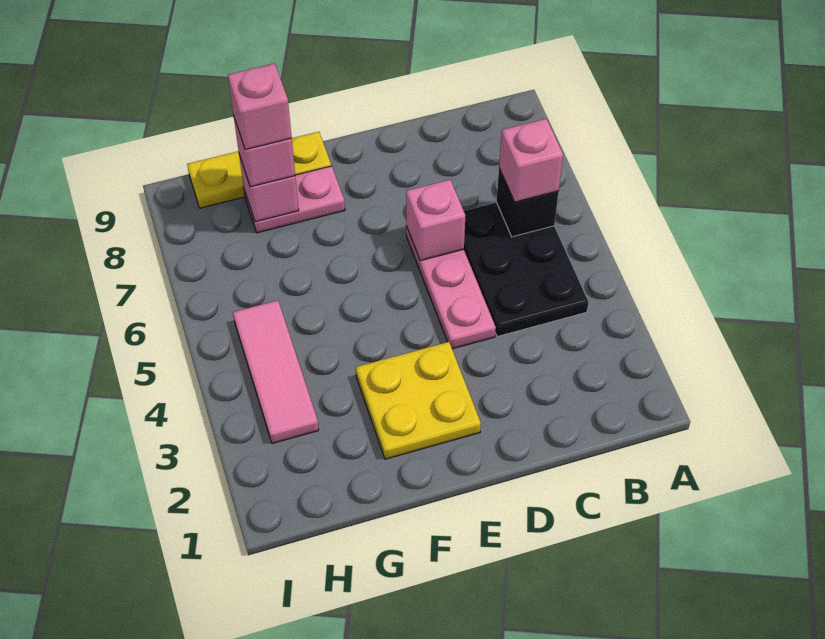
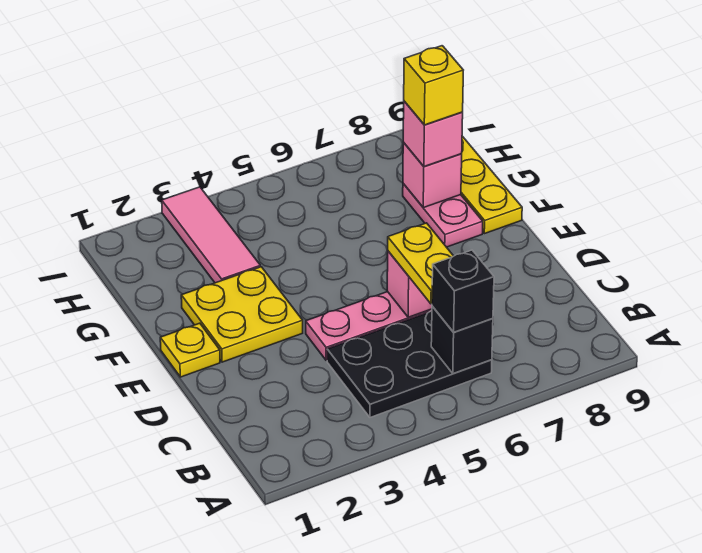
pink 1x1 brick [499,119,563,202] -> black 1x1 brick [432,250,494,332]
none -> yellow 1x2 plate [388,223,453,304]
none -> yellow 1x1 plate [160,323,220,377]
pink 1x1 brick [228,64,292,150] -> yellow 1x1 brick [404,46,463,125]
pink 1x3 tile [233,300,319,443] -> pink 1x3 tile turned to [162,187,260,283]

